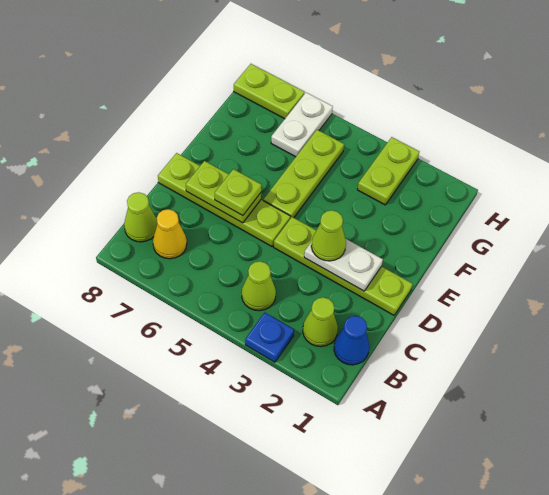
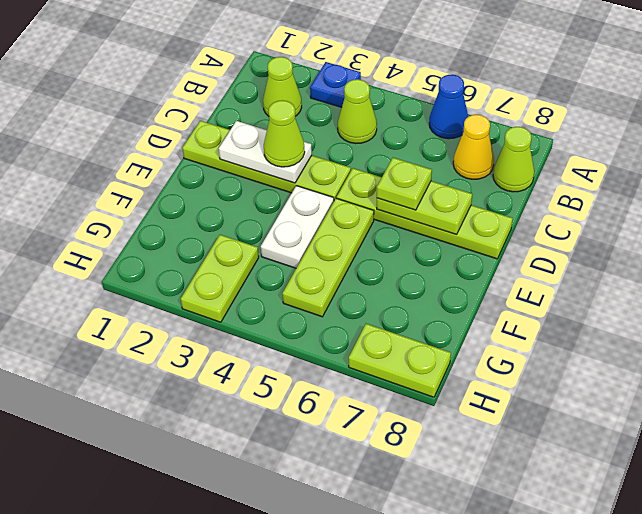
blue 1x1 cone [334,316,369,365] -> blue 1x1 cone moved to [429,75,468,139]
white 1x2 plate [271,93,333,157] -> white 1x2 plate moved to [261,186,334,268]

